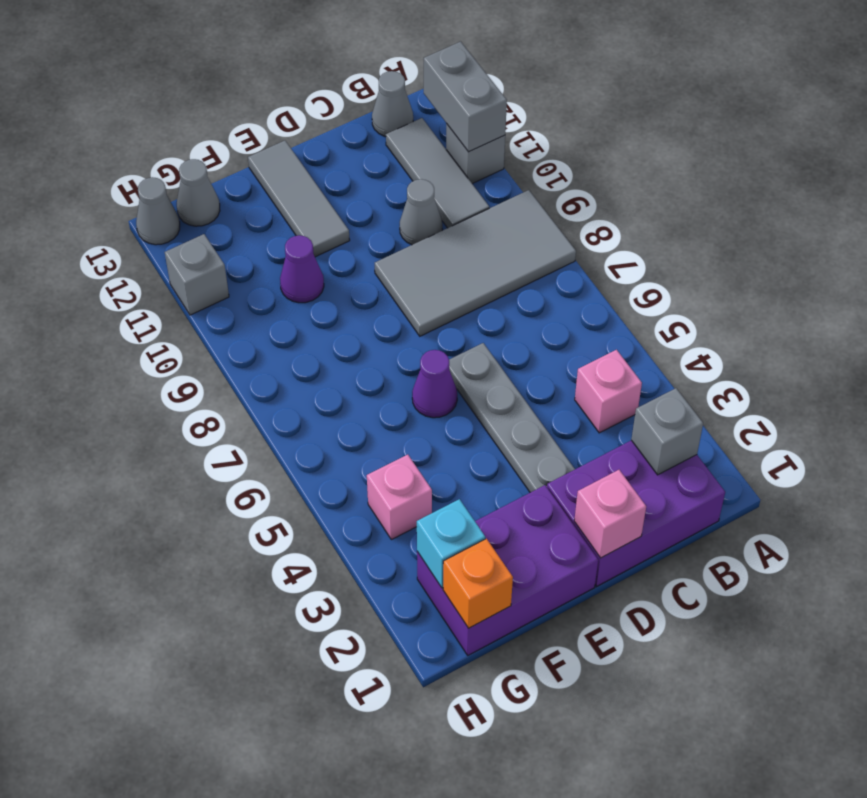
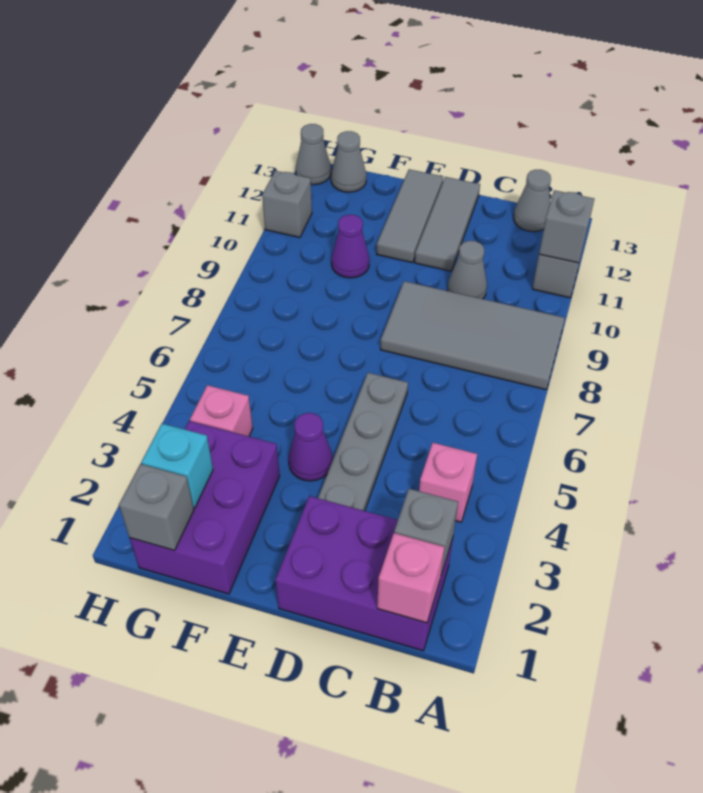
grey 1x2 brick [424,42,507,152] -> grey 1x1 brick [539,190,594,263]
grey 1x3 tile [386,118,489,228] -> grey 1x3 tile moved to [415,177,480,271]
pink 1x1 brick [574,470,646,558] -> pink 1x1 brick moved to [377,533,445,623]
purple 2x3 brick [417,485,598,655] -> purple 2x3 brick turned to [130,421,280,594]
purple 1x1 cone [412,350,457,418] -> purple 1x1 cone moved to [288,413,333,481]
orange 1x1 brick [443,539,513,628] -> grey 1x1 brick [119,464,194,550]

